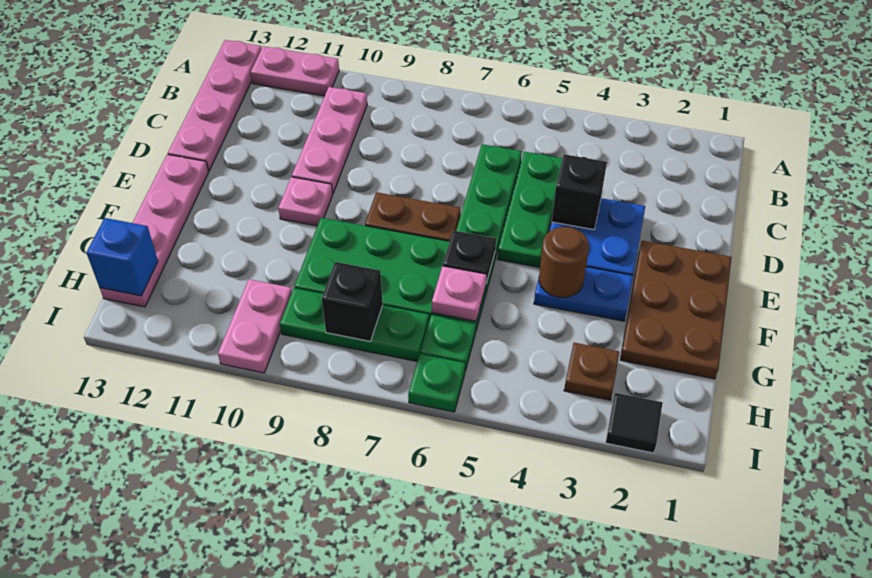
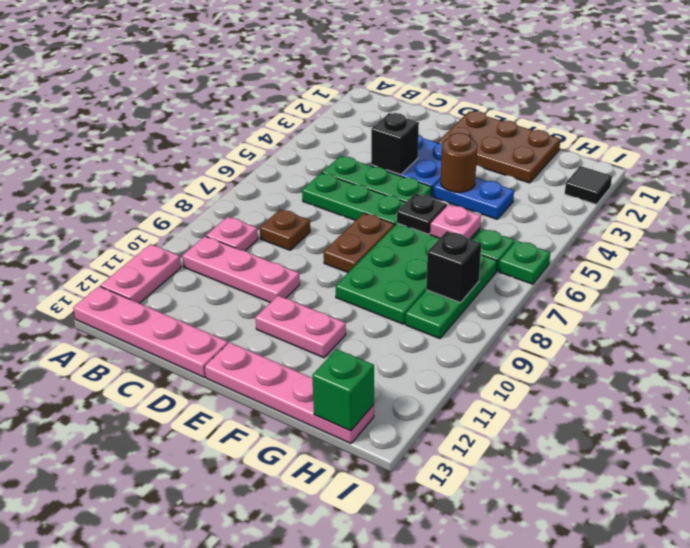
pink 1x1 plate [278,177,333,226] -> pink 1x1 plate moved to [206,217,258,251]
blue 1x2 plate [534,267,633,321] -> blue 1x2 plate turned to [434,178,514,219]
brown 1x1 plate [564,343,620,400] -> brown 1x1 plate moved to [260,209,310,250]
pink 1x2 plate [218,279,292,373] -> pink 1x2 plate moved to [255,296,346,358]
blue 1x1 brick [87,218,158,296] -> green 1x1 brick [312,349,374,431]

